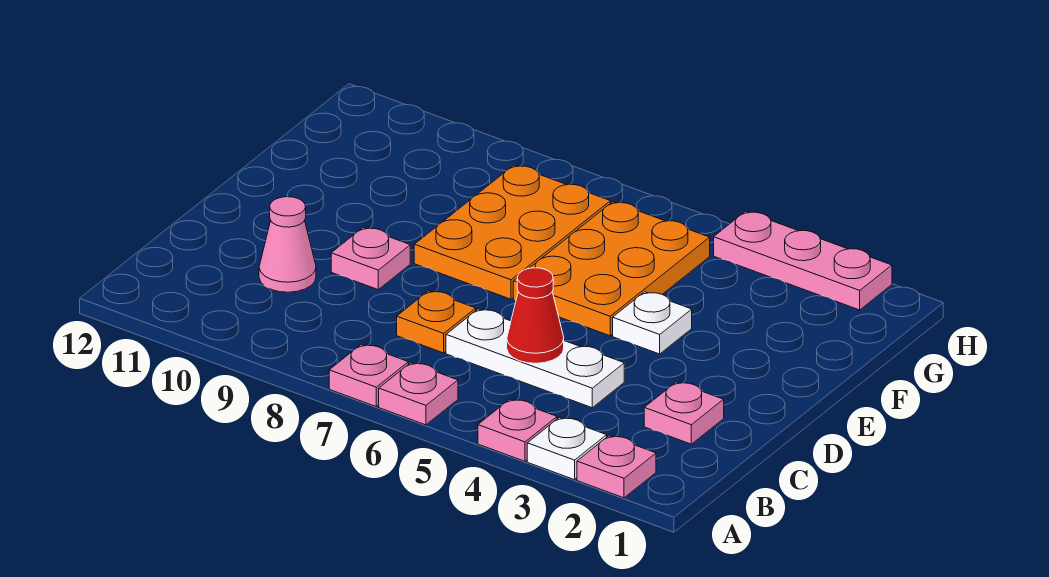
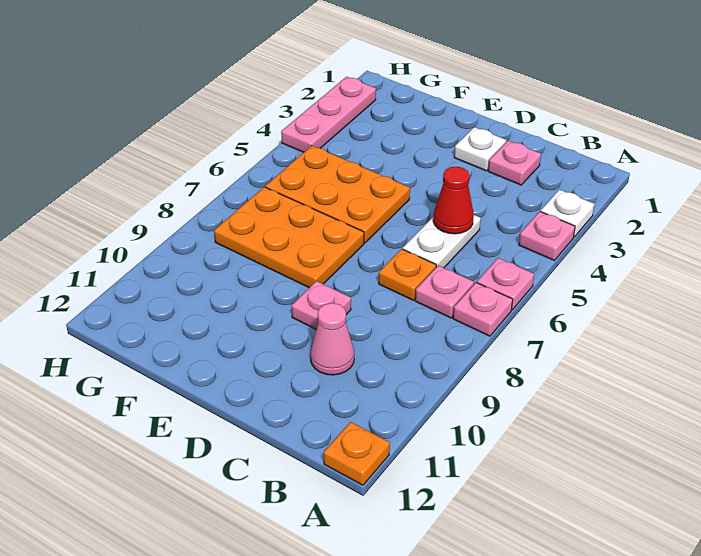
pink 1x1 plate [577,436,656,498] -> pink 1x1 plate moved to [415,266,474,318]
none -> orange 1x1 plate [324,422,390,485]
white 1x3 plate [446,309,624,408] -> white 1x2 plate [403,215,481,268]
white 1x1 plate [613,292,692,354] -> white 1x1 plate moved to [454,127,506,171]

